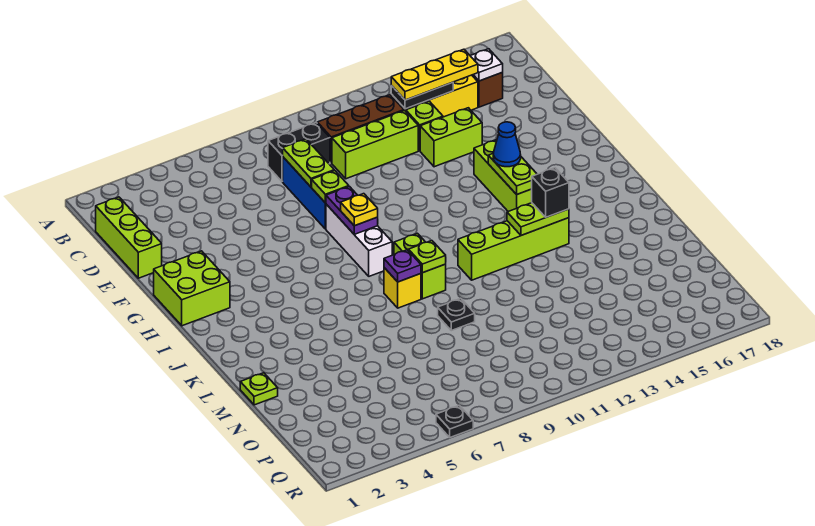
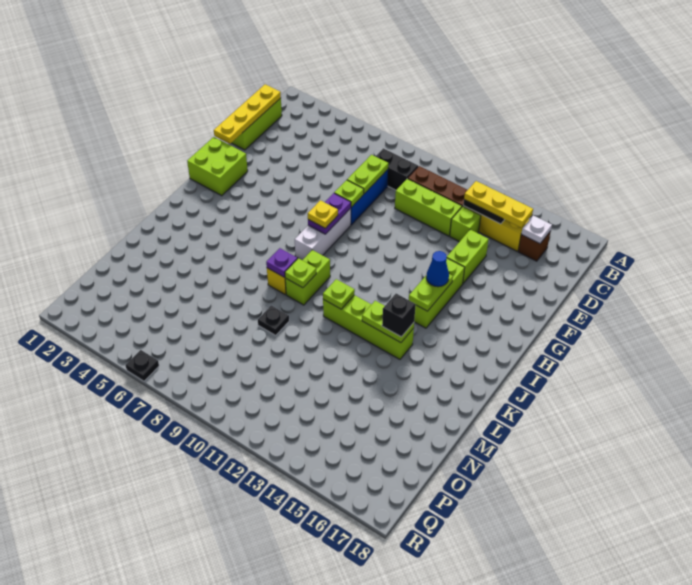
none -> yellow 1x4 plate [214,84,281,144]
lime 1x2 brick [420,108,482,167] -> lime 1x2 brick turned to [447,230,489,283]
lime 1x1 plate [240,373,278,405] -> lime 1x1 plate moved to [323,279,355,309]

